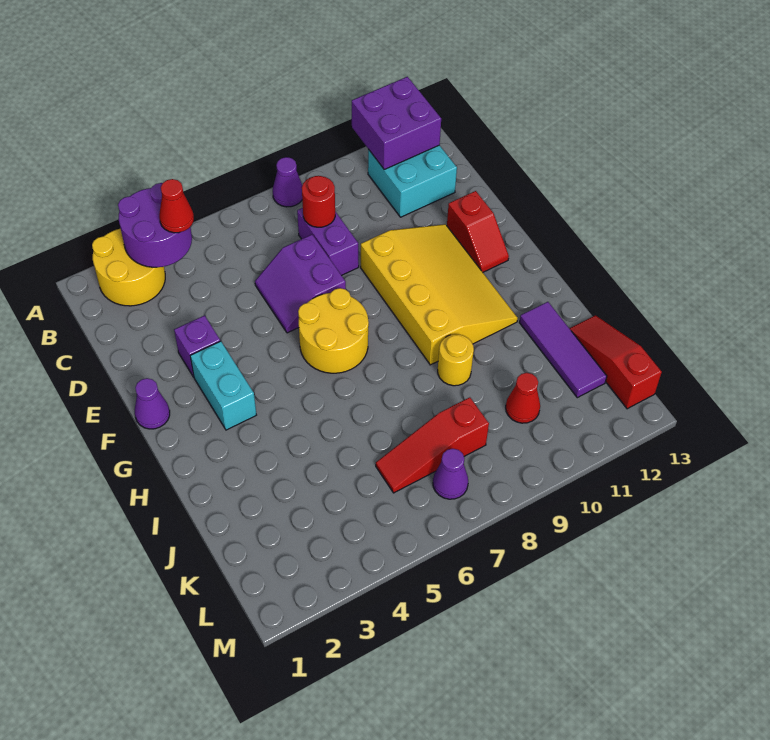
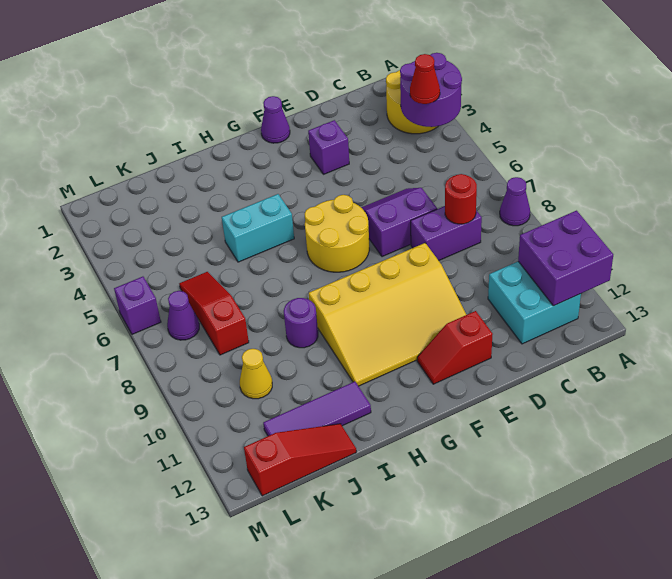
cyan 1x2 brick [190,341,256,430] -> cyan 1x2 brick moved to [222,194,294,262]
yellow 1x1 round brick [438,334,474,386] -> purple 1x1 round brick [284,298,318,348]
red 1x1 cone [506,373,540,423] -> yellow 1x1 cone [240,349,272,399]
none -> purple 1x1 brick [114,277,161,334]

